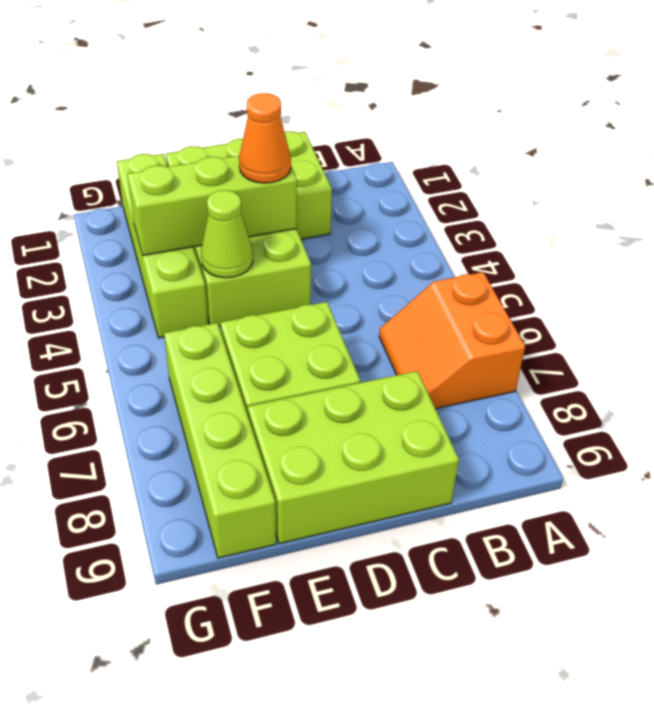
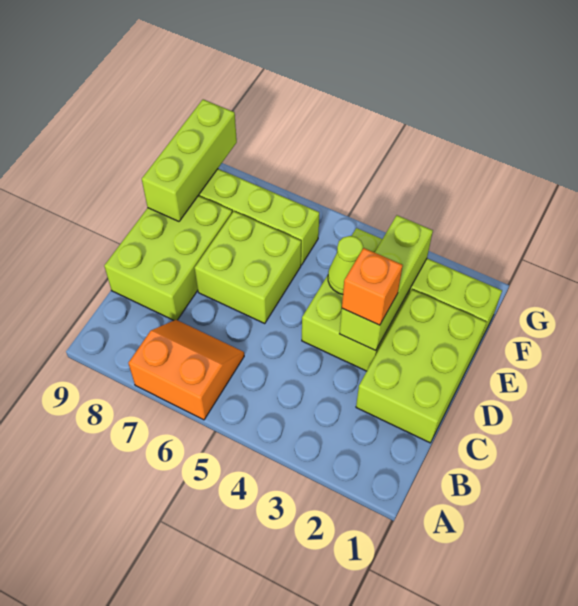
orange 1x1 cone [239,93,291,183] -> orange 1x1 brick [342,248,403,325]
none -> lime 1x3 brick [142,99,237,221]

